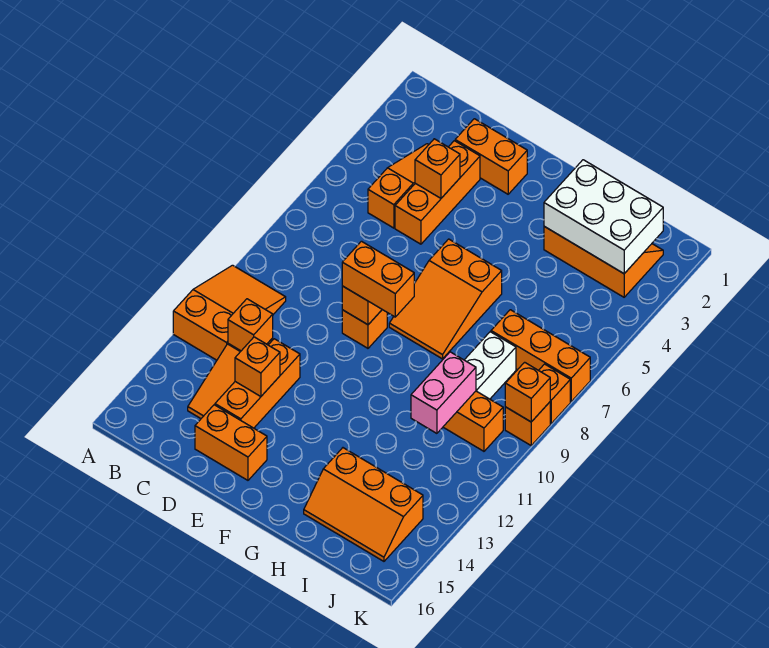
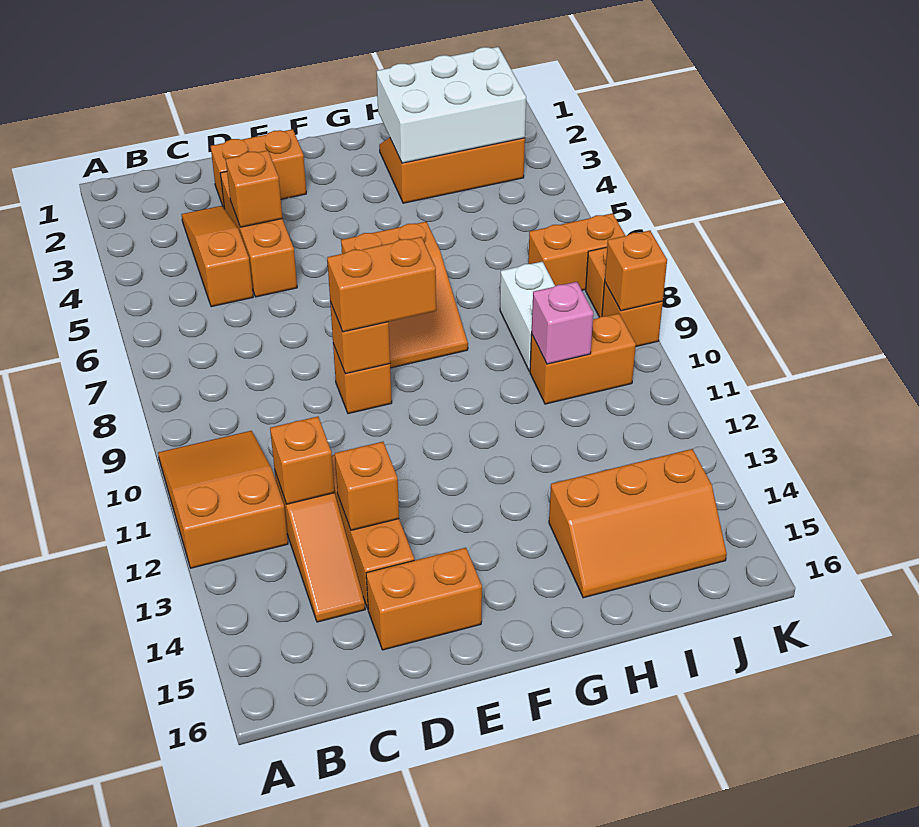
orange 1x3 brick [491,310,590,401] -> orange 1x2 brick [528,213,625,290]
pink 1x2 brick [411,352,476,433] -> pink 1x1 brick [532,282,593,364]

